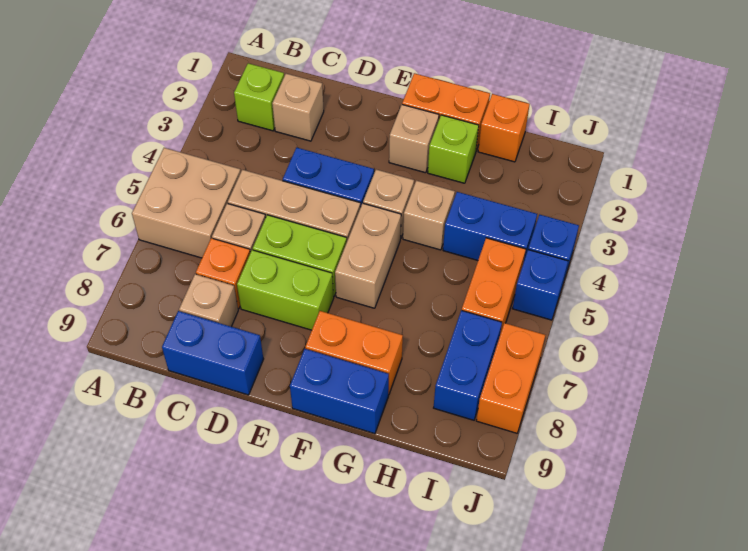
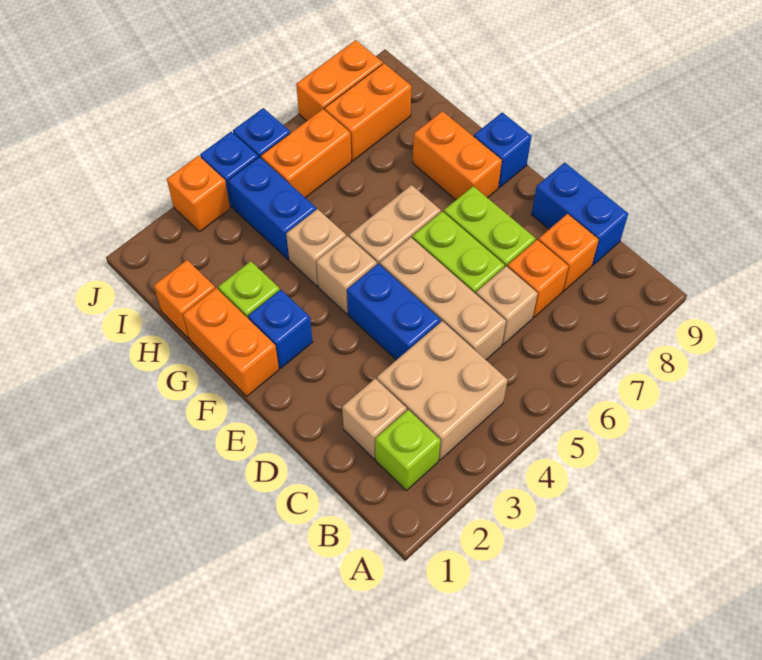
tan 2x2 brick [132,148,241,258] -> tan 2x2 brick moved to [377,321,508,460]
tan 1x1 brick [179,274,238,327] -> orange 1x1 brick [538,214,599,291]
tan 1x1 brick [389,105,439,173] -> blue 1x1 brick [248,290,312,368]
blue 1x2 brick [290,349,389,434] -> blue 1x1 brick [474,112,532,188]
blue 1x2 brick [434,310,502,420] -> orange 1x2 brick [325,64,411,161]
none -> orange 1x1 brick [167,156,230,232]

